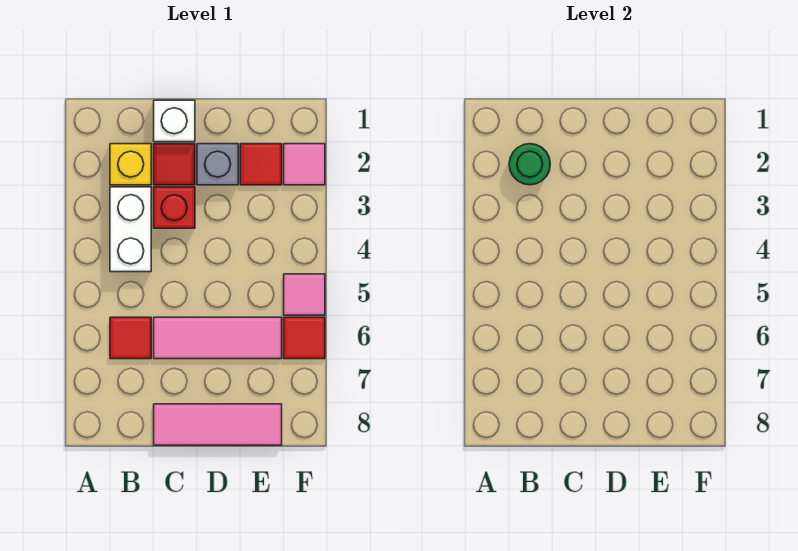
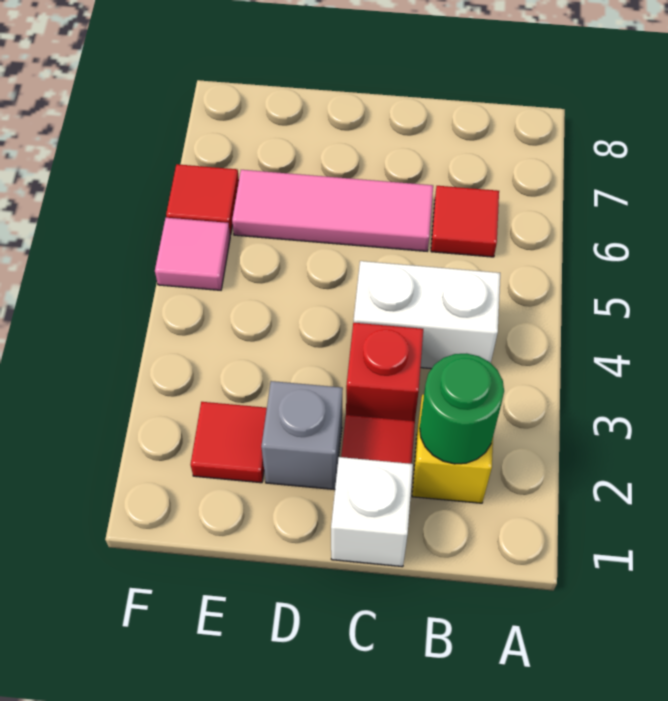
white 1x2 brick [110,187,151,272] -> white 1x2 brick turned to [354,261,500,369]
pink 1x3 tile [154,404,282,445] -> none
pink 1x1 tile [284,144,325,185] -> none

